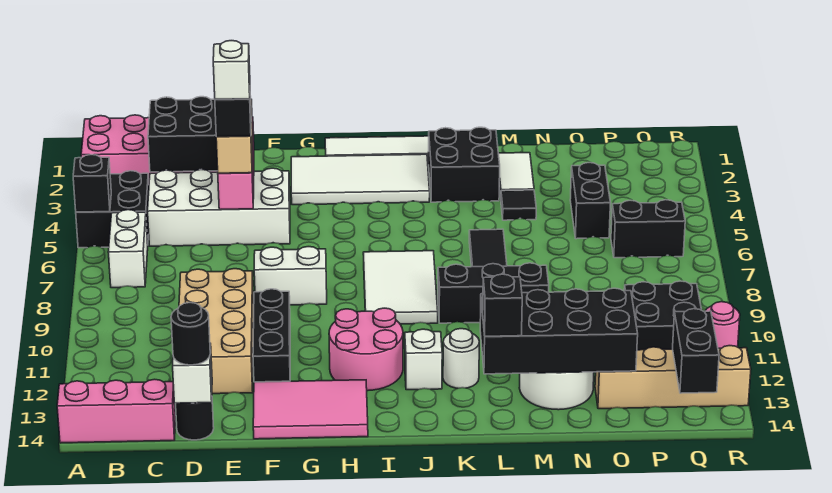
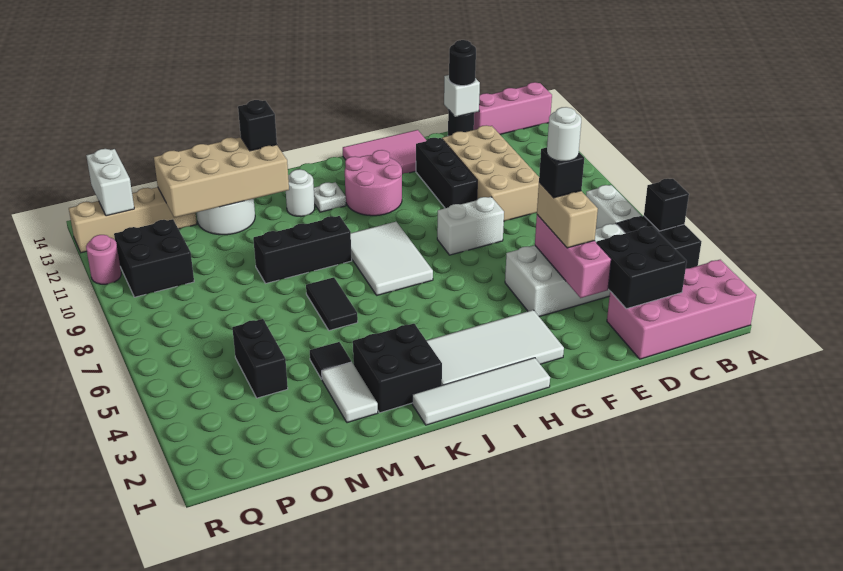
white 1x1 brick [213,41,250,99] -> white 1x1 round brick [547,107,581,161]
white 1x1 brick [405,329,442,390] -> white 1x1 plate [314,182,346,212]
black 2x4 brick [480,288,638,374] -> tan 2x4 brick [154,137,289,218]
black 1x2 brick [611,200,685,258] -> none
black 1x2 brick [673,309,719,393] -> white 1x2 brick [86,149,134,216]

